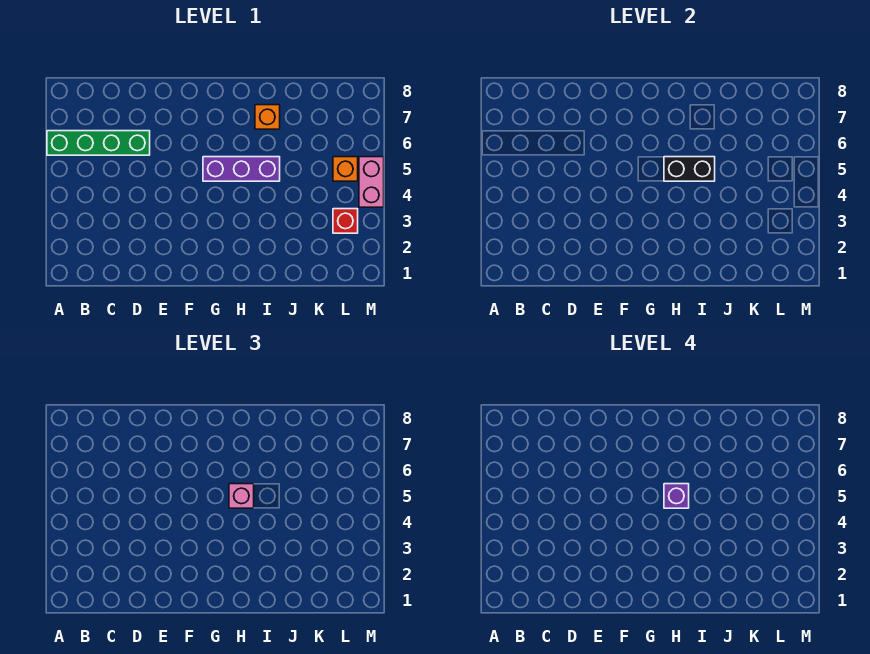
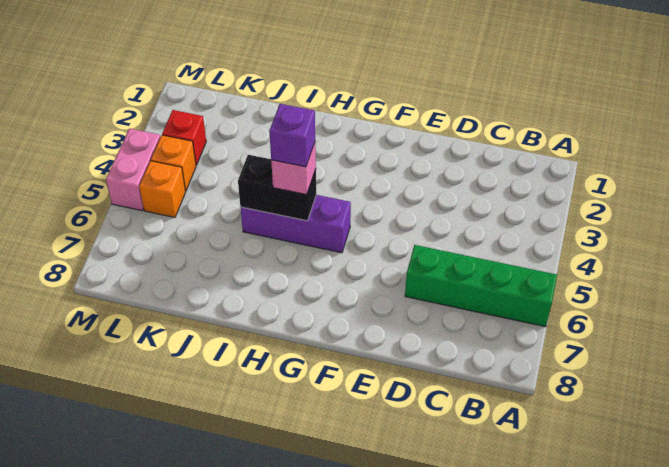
orange 1x1 brick [255,105,280,129] -> orange 1x1 brick moved to [151,135,196,191]

